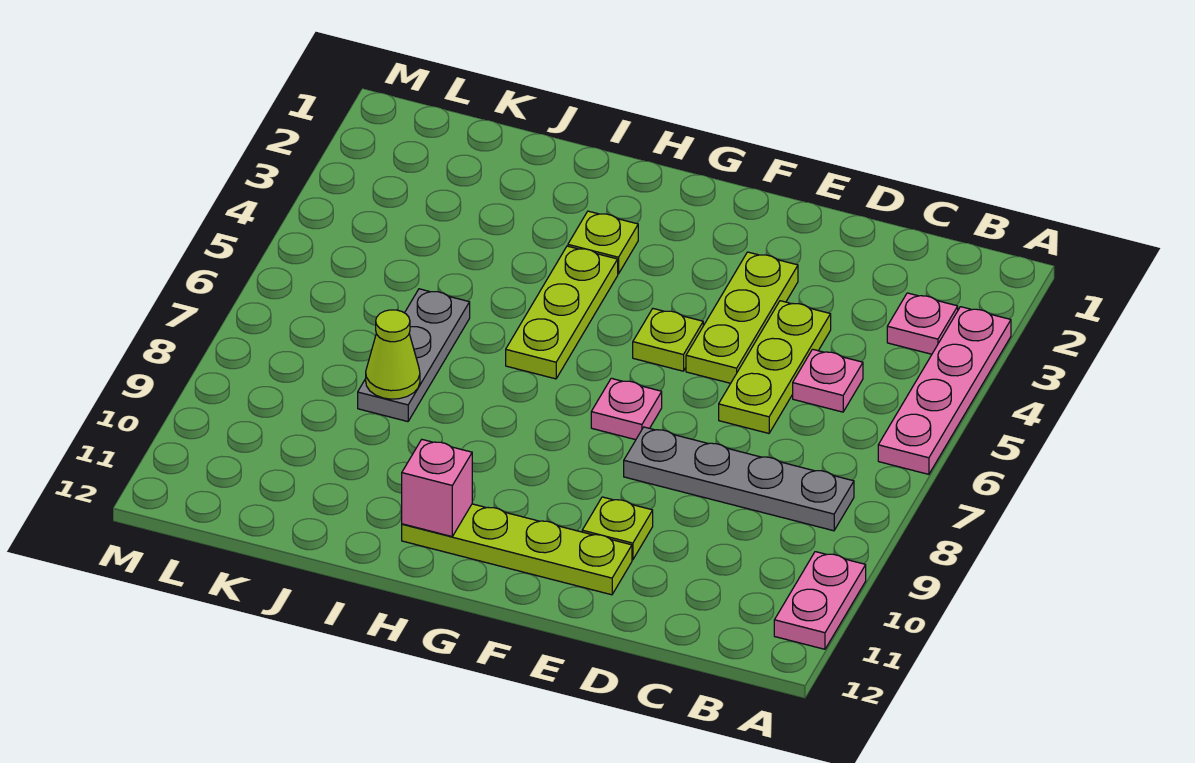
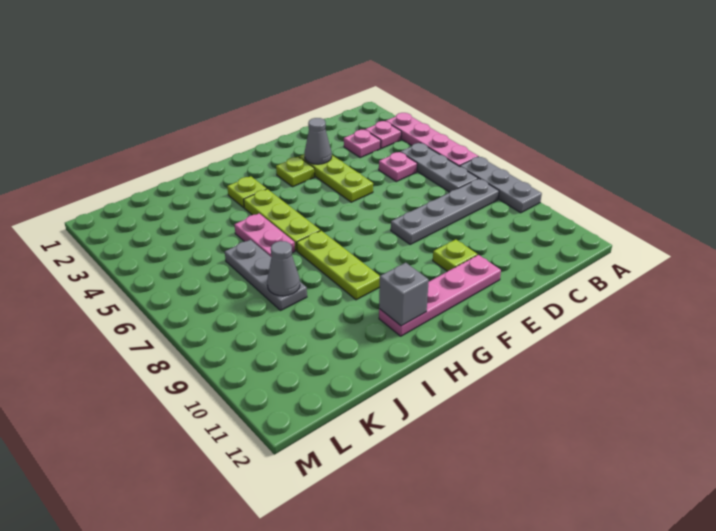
none -> grey 1x3 plate [460,157,542,213]
pink 1x2 plate [774,552,866,649] -> pink 1x2 plate moved to [234,213,295,257]
none -> grey 1x3 plate [401,143,478,192]
lime 1x3 plate [719,301,831,433] -> lime 1x3 plate moved to [297,231,380,300]
none -> grey 1x1 cone [304,118,332,164]
lime 1x4 plate [402,504,632,595] -> pink 1x4 plate [379,255,501,336]
lime 1x1 plate [633,309,703,371] -> lime 1x1 plate moved to [276,157,315,187]
pink 1x1 plate [591,378,662,440] -> pink 1x1 plate moved to [344,130,381,158]
pink 1x1 brick [402,440,472,536] -> grey 1x1 brick [379,263,429,326]
lime 1x1 cone [366,310,420,399] -> grey 1x1 cone [267,241,300,296]

